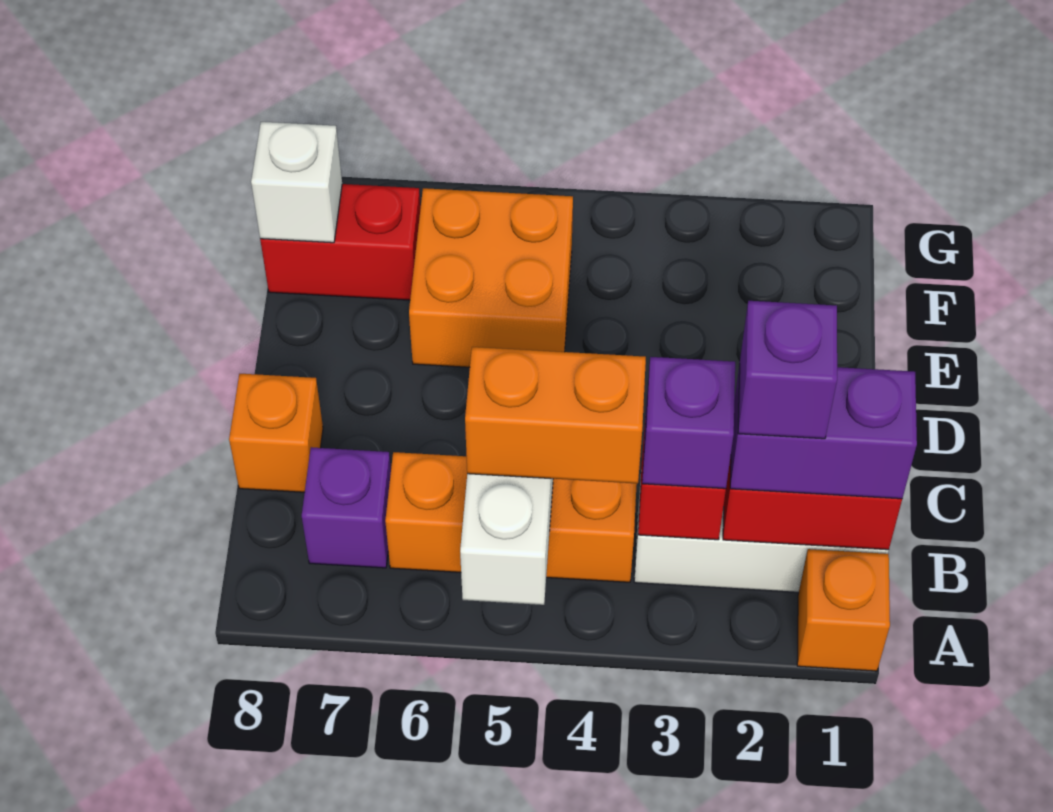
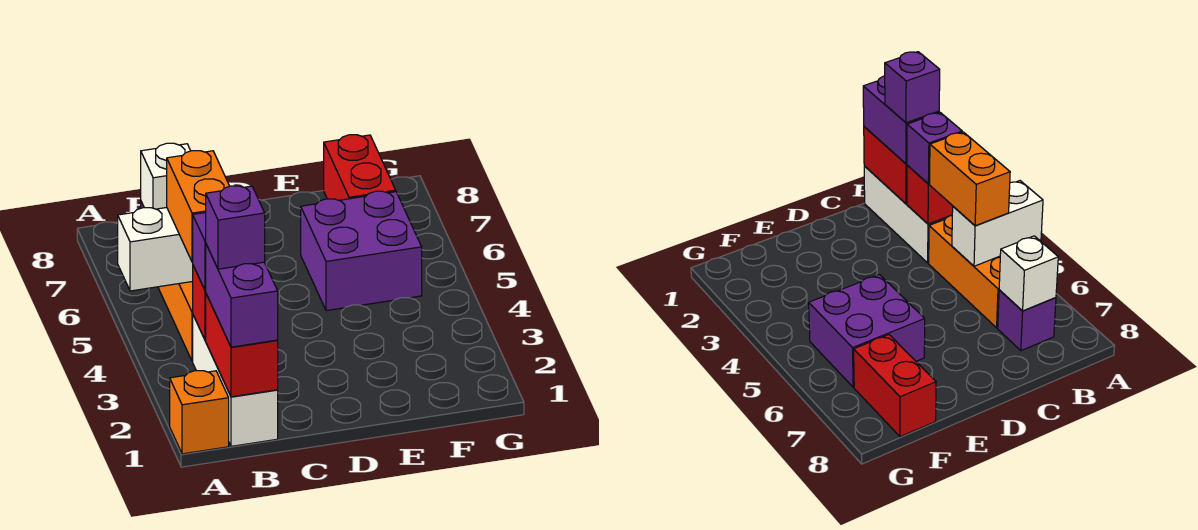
orange 1x1 brick [229,374,323,492] -> none
orange 2x2 brick [409,188,573,367] -> purple 2x2 brick [301,191,422,311]
white 1x1 brick [251,122,342,243] -> white 1x1 brick moved to [141,143,190,209]

